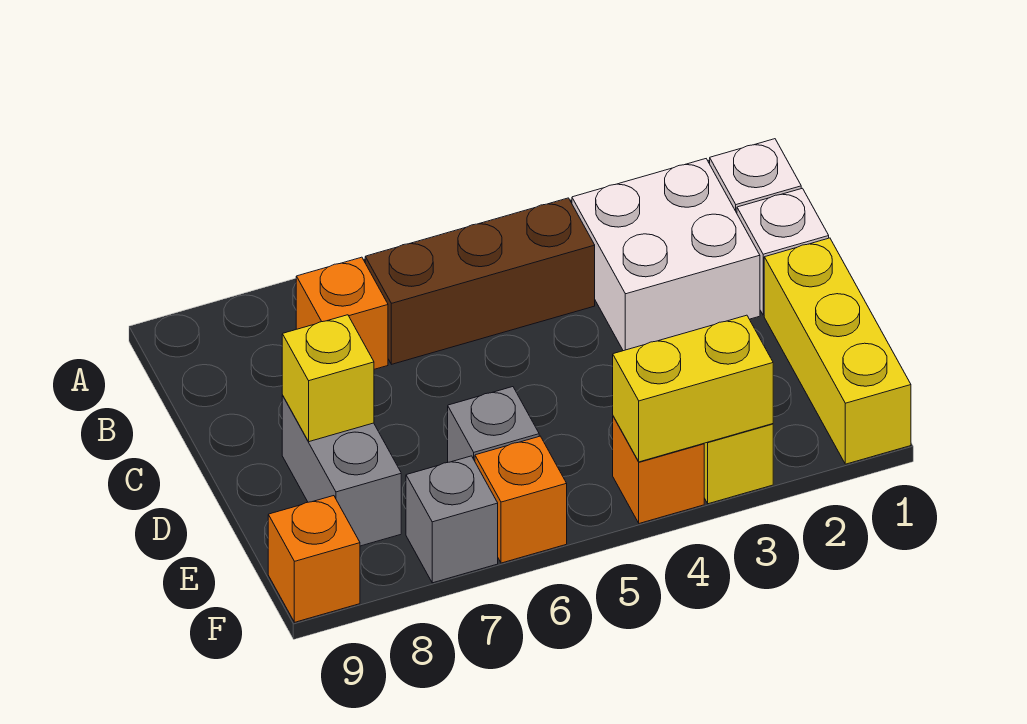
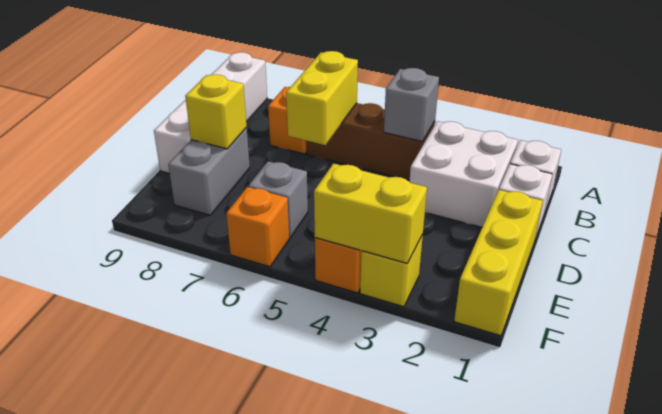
none -> white 1x4 brick [154,52,267,173]
none -> yellow 1x2 brick [286,51,358,145]
grey 1x1 brick [406,456,498,583] -> grey 1x1 brick moved to [384,68,439,142]
orange 1x1 brick [268,496,360,622] -> none

